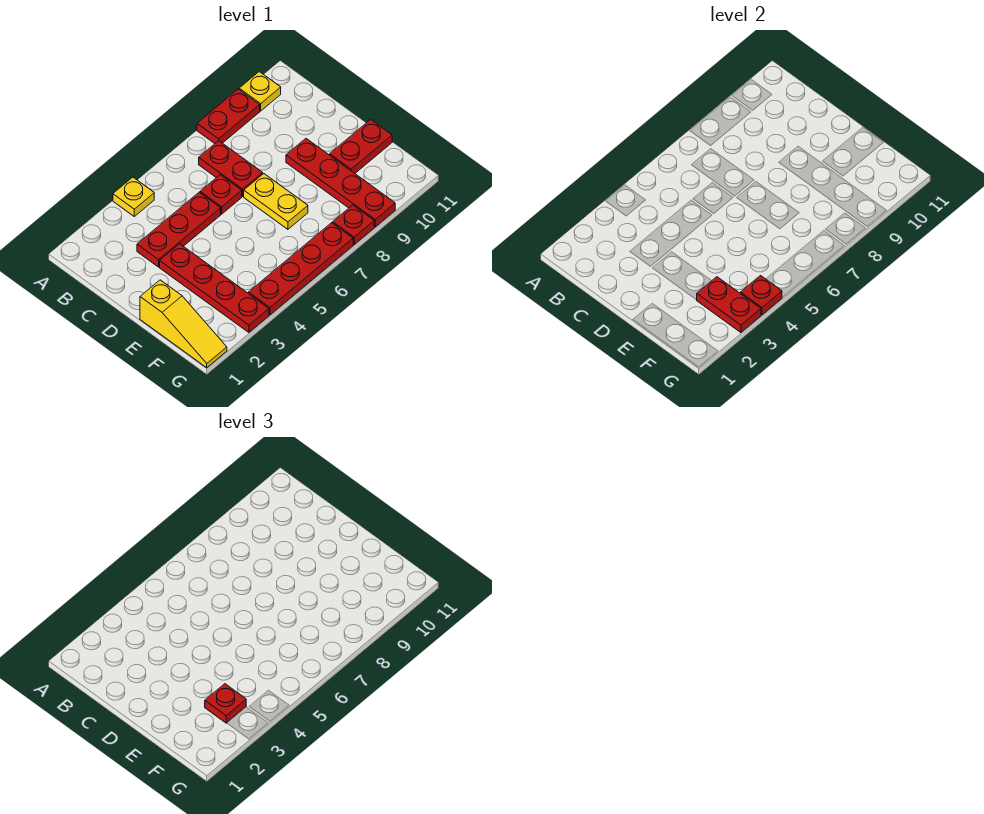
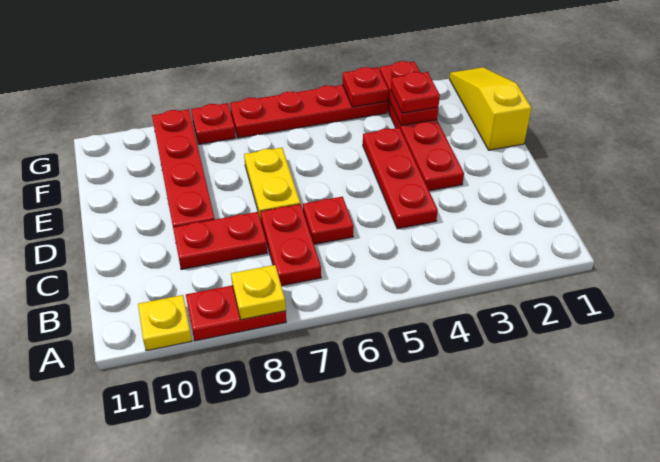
yellow 1x1 plate [113,177,154,216] -> yellow 1x1 plate moved to [231,265,286,320]
red 1x3 plate [137,192,221,267] -> red 1x3 plate turned to [363,128,438,229]
red 1x2 plate [330,120,392,173] -> red 1x2 plate moved to [173,212,267,269]

